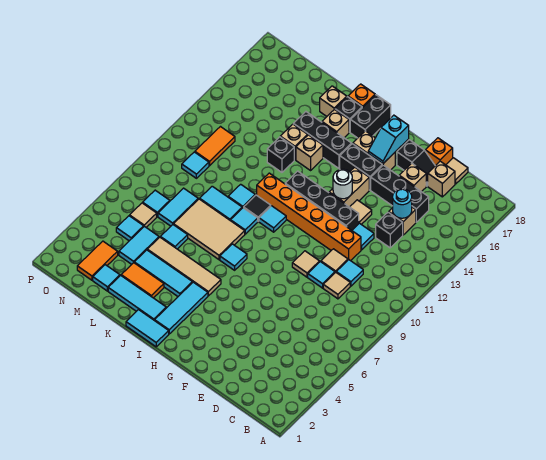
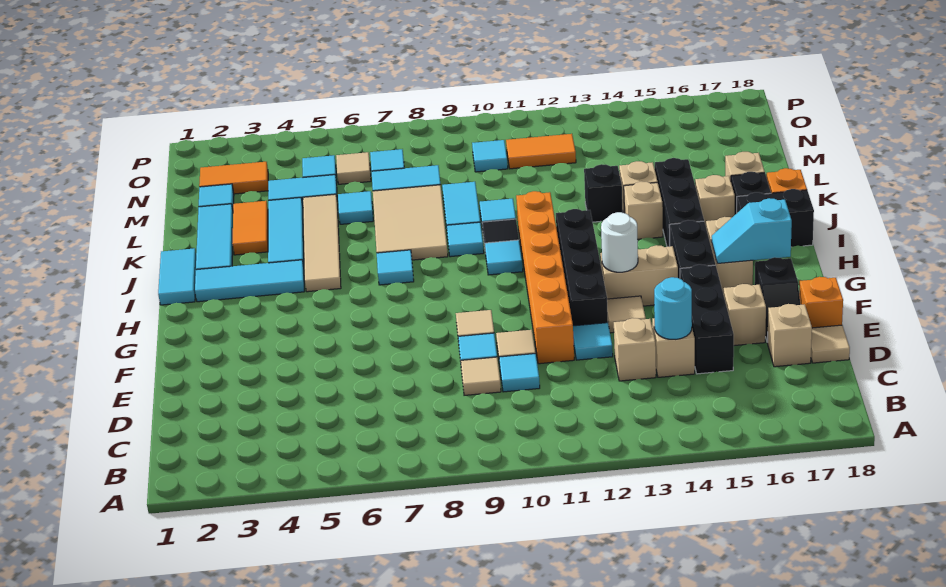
black 1x1 brick [376,212,403,248] -> tan 1x1 brick [614,318,656,381]

